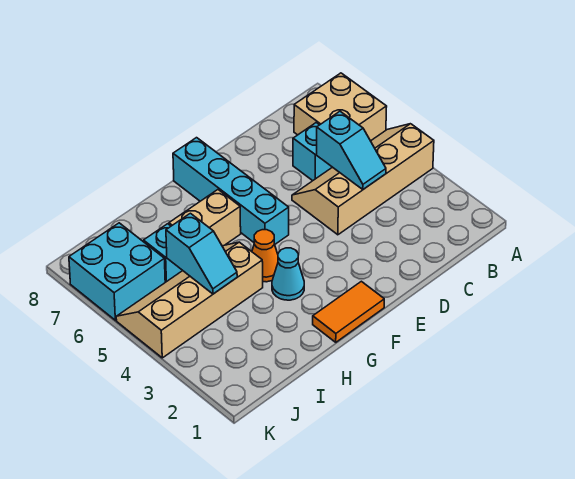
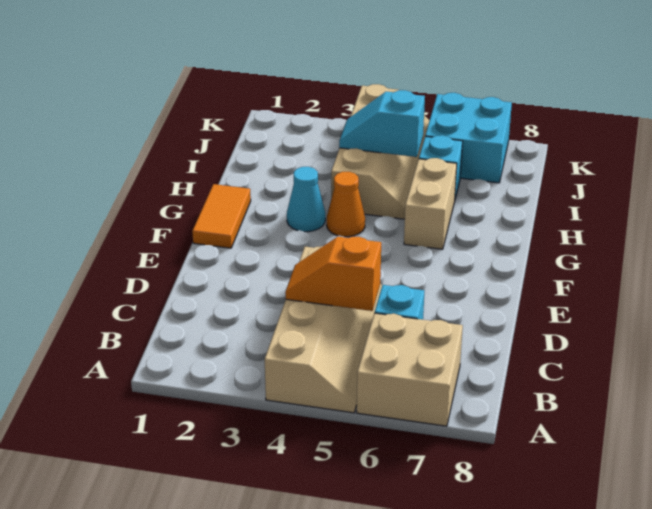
cyan 1x2 slope [317,111,386,189] -> orange 1x2 slope [285,237,381,311]
cyan 1x4 brick [173,138,289,244] -> none

